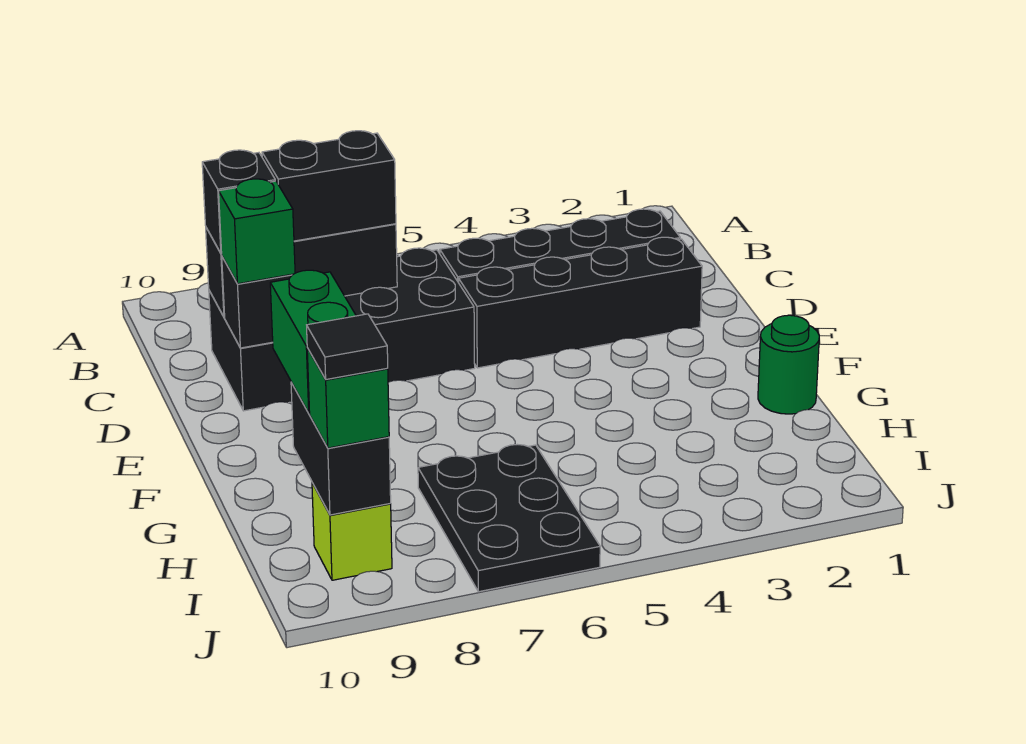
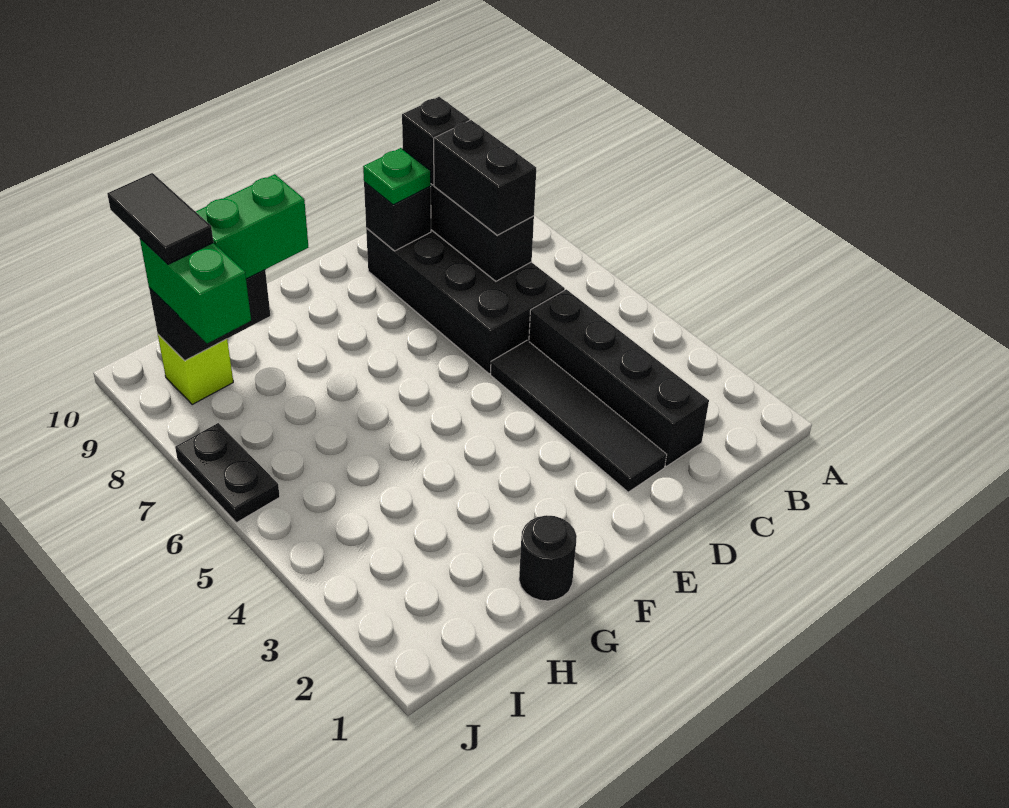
black 1x4 brick [459,237,702,368] -> black 1x4 tile [491,340,667,492]
green 1x1 brick [219,179,295,284] -> green 1x1 plate [363,148,431,205]
green 1x1 round brick [758,315,819,414] -> black 1x1 round brick [519,516,577,601]
black 2x3 plate [418,444,600,592] -> black 1x2 plate [175,423,280,523]
green 1x1 brick [307,348,389,448] -> green 1x2 brick [140,238,251,343]
black 1x1 tile [307,314,388,379] -> black 1x2 tile [107,173,214,264]

